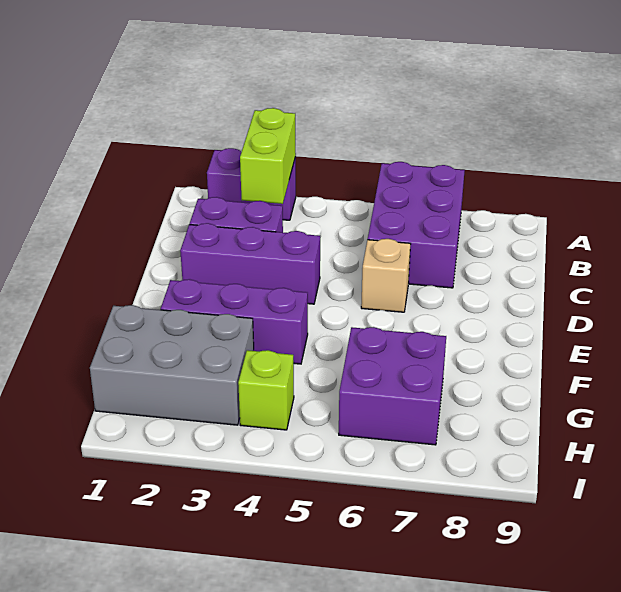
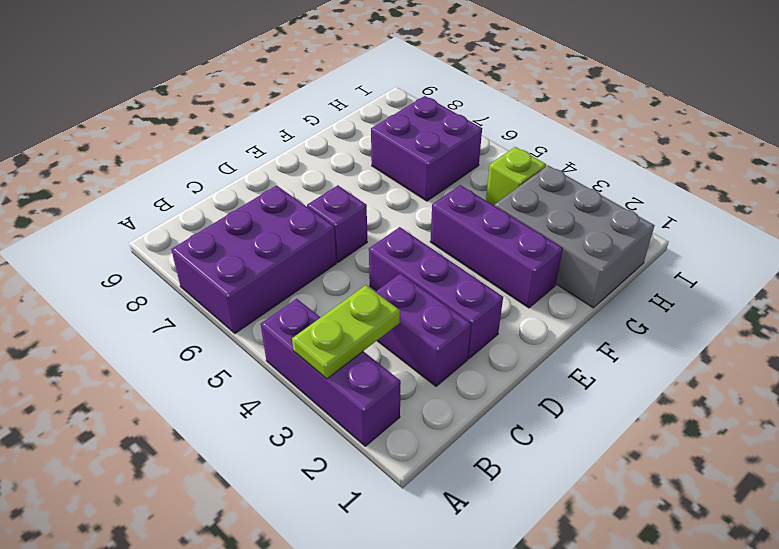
purple 1x2 brick [207,148,296,220] -> purple 1x3 brick [261,299,401,446]
lime 1x2 brick [240,108,296,204] -> lime 1x2 plate [292,285,400,379]
tan 1x1 brick [361,239,410,312] -> purple 1x1 brick [307,185,367,262]

